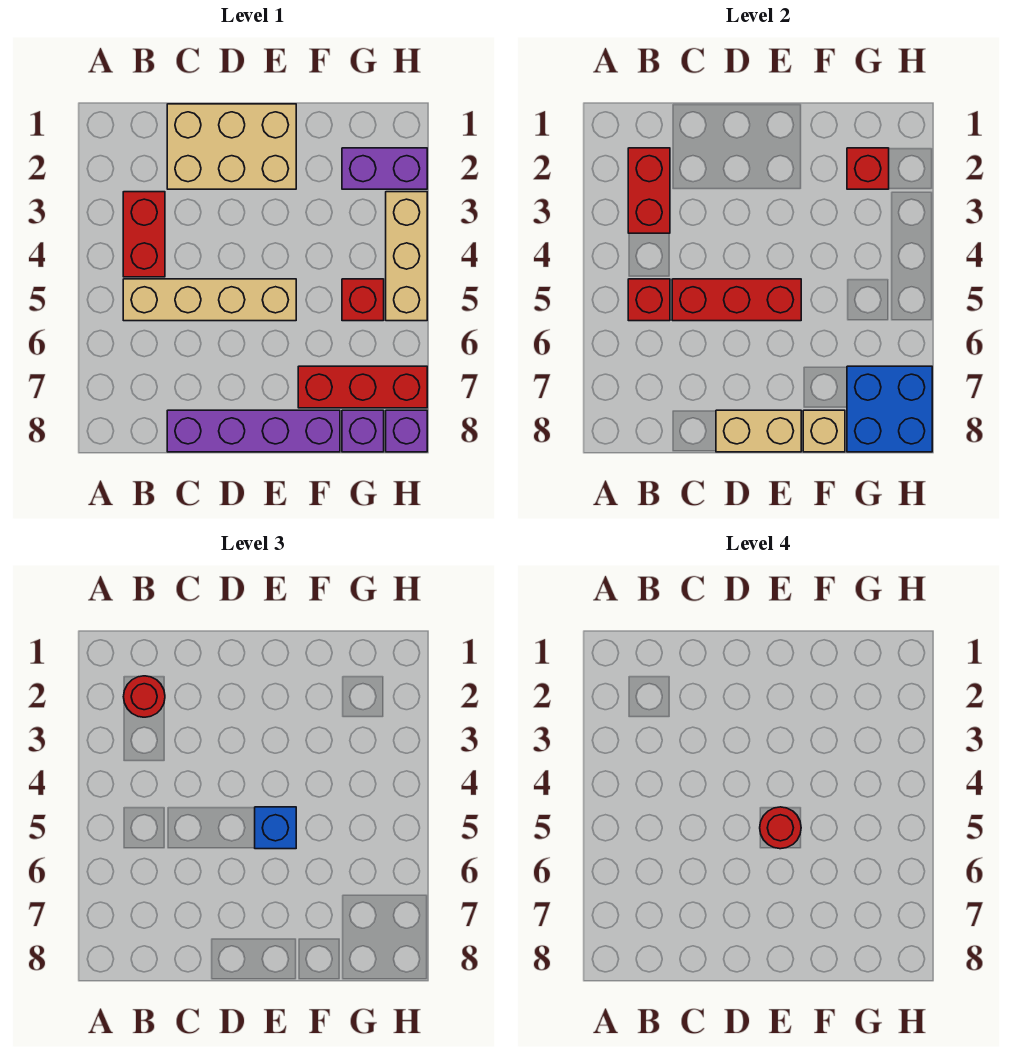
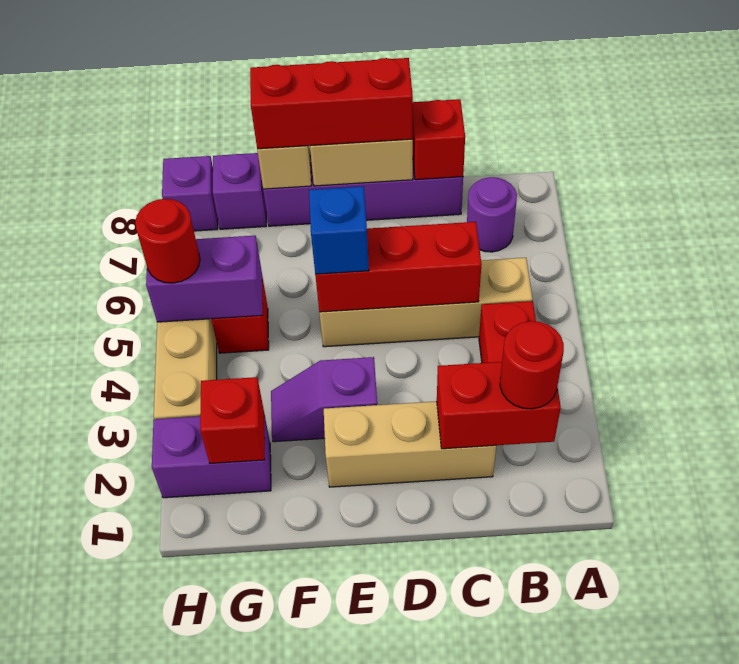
red 1x2 brick [628,148,670,233] -> red 1x2 brick turned to [437,362,561,449]
red 1x1 brick [628,279,670,321] -> red 1x1 brick moved to [412,99,465,180]
none -> purple 1x1 round brick [467,177,517,252]
tan 2x3 brick [167,104,296,189] -> tan 1x3 brick [324,401,496,487]
none -> purple 1x2 slope [271,357,377,442]
red 1x1 round brick [760,807,801,849] -> red 1x1 round brick moved to [135,199,200,283]
red 1x3 brick [298,366,427,408] -> red 1x3 brick moved to [250,58,413,149]
none -> purple 1x2 brick [146,236,263,322]
blue 2x2 brick [847,366,932,452] -> none

